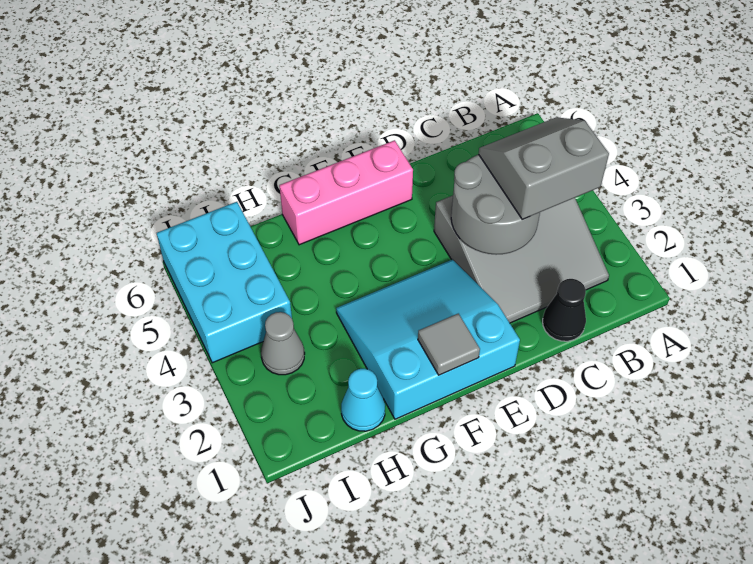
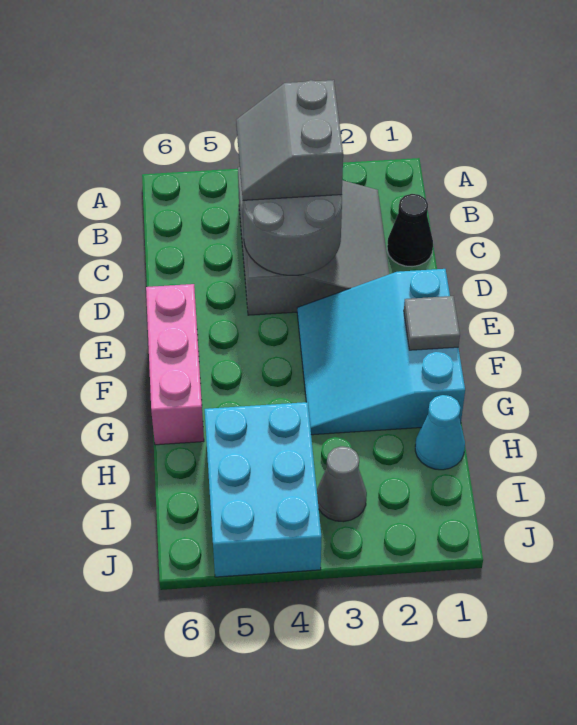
cyan 2x3 brick [156,202,292,363] -> cyan 2x3 brick turned to [205,402,322,577]

